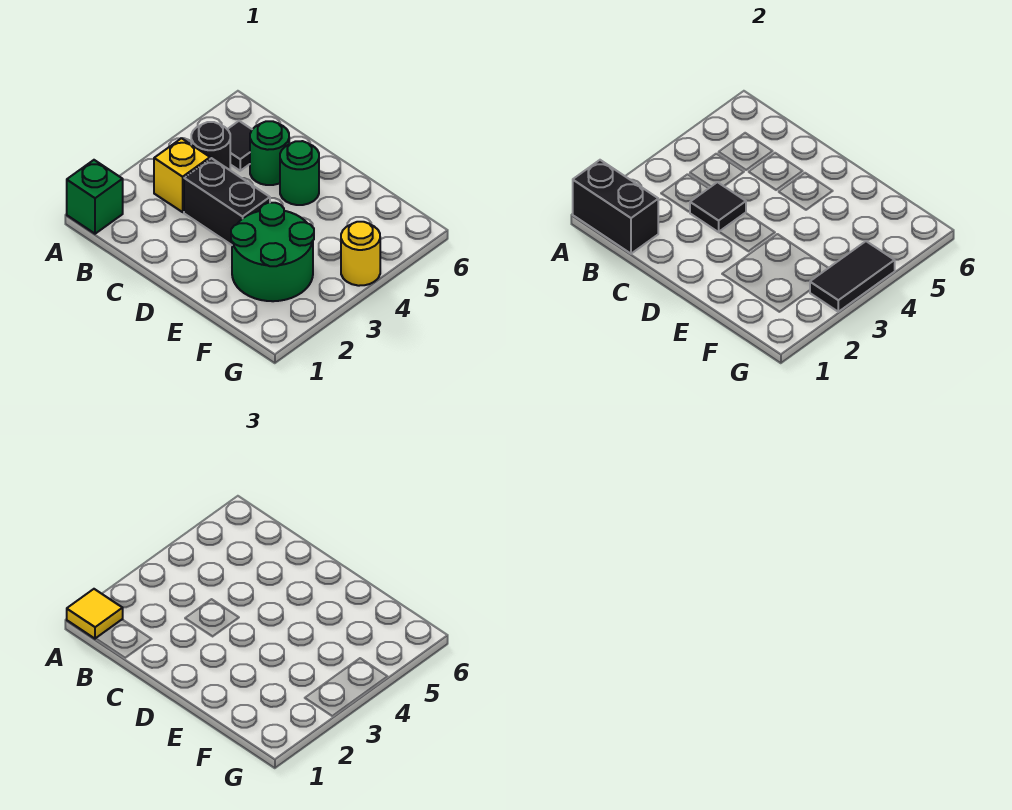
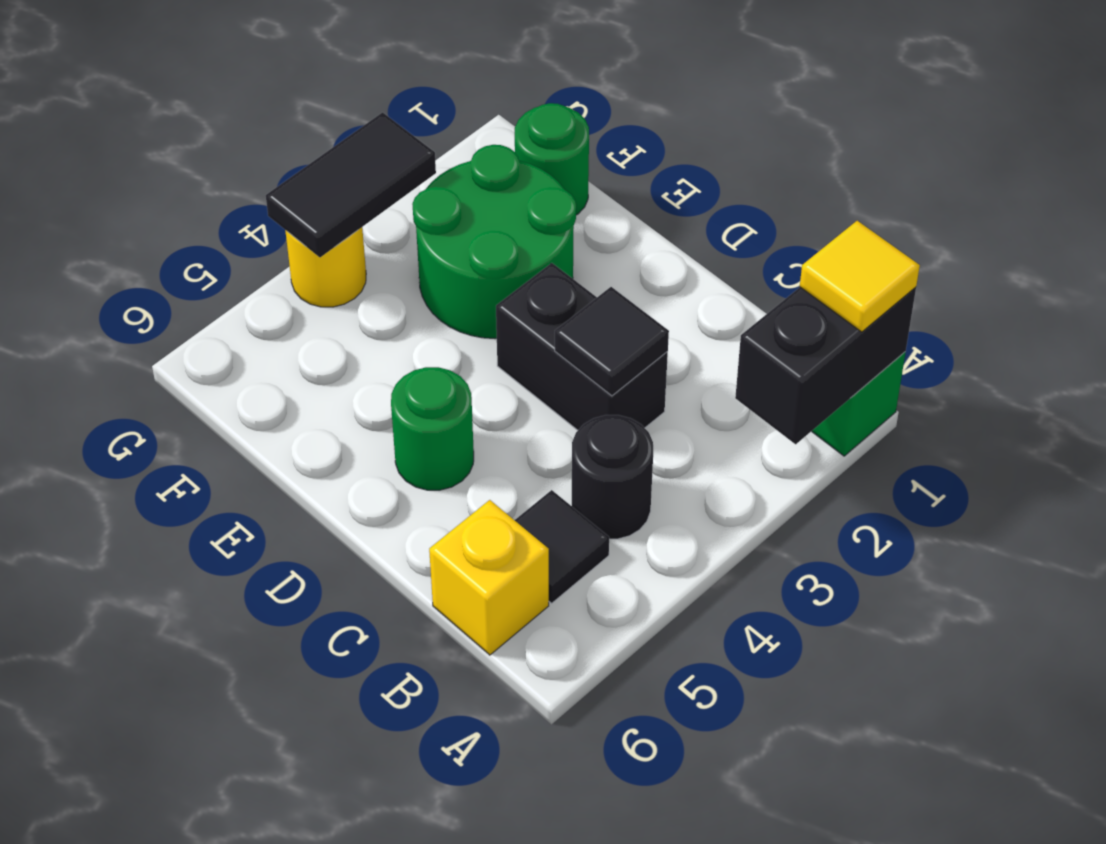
black 1x2 brick [573,160,658,254] -> black 1x2 brick turned to [735,287,916,444]
yellow 1x1 brick [154,138,210,212] -> yellow 1x1 brick moved to [429,500,549,655]
green 1x1 round brick [250,121,289,185] -> green 1x1 round brick moved to [515,103,589,215]

